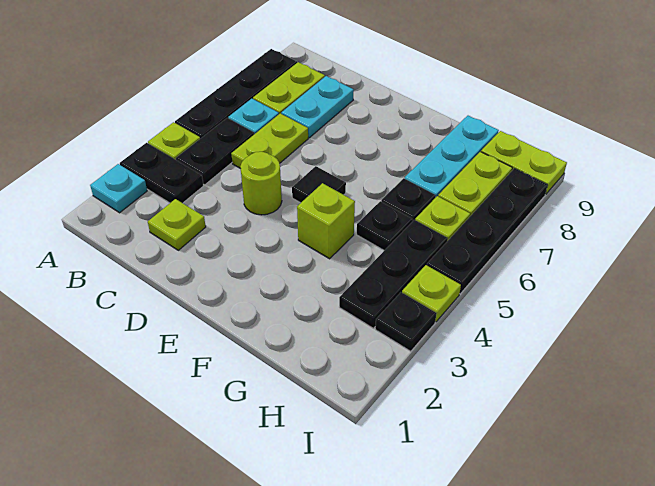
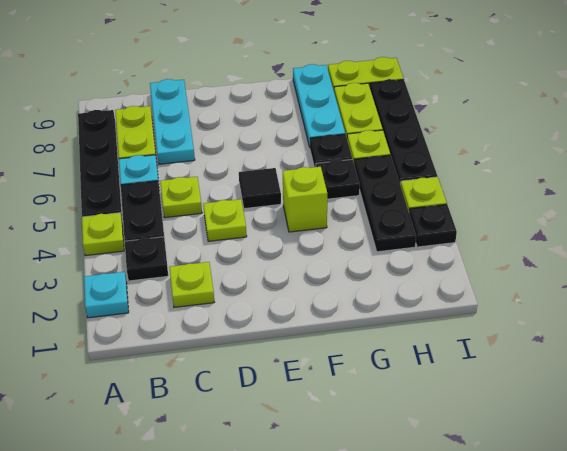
black 1x2 plate [120,143,203,203] -> black 1x1 plate [125,237,168,281]
lime 1x2 plate [231,113,308,169] -> lime 1x1 plate [160,177,202,218]
cyan 1x2 plate [281,76,354,138] -> cyan 1x3 plate [150,79,195,164]
lime 1x1 round brick [240,152,282,215] -> lime 1x1 plate [203,199,247,241]

